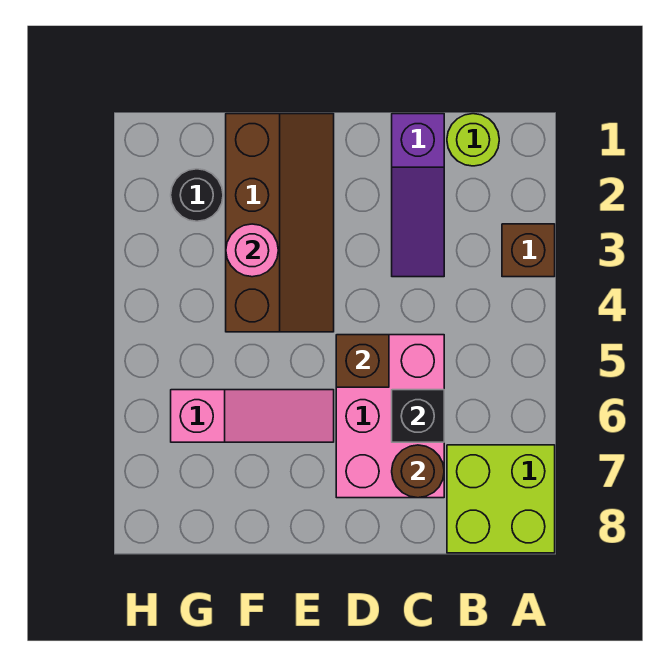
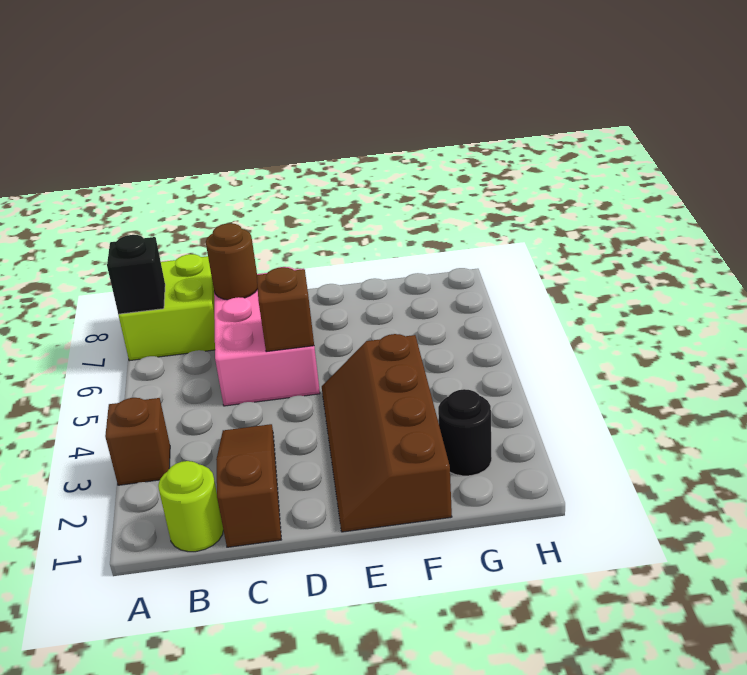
purple 1x3 slope [392,114,444,277] -> brown 1x3 slope [216,424,281,547]
black 1x1 brick [392,390,444,442] -> black 1x1 brick moved to [107,235,165,314]
pink 1x3 slope [171,390,334,442] -> none
pink 1x1 round brick [226,224,278,277] -> none

